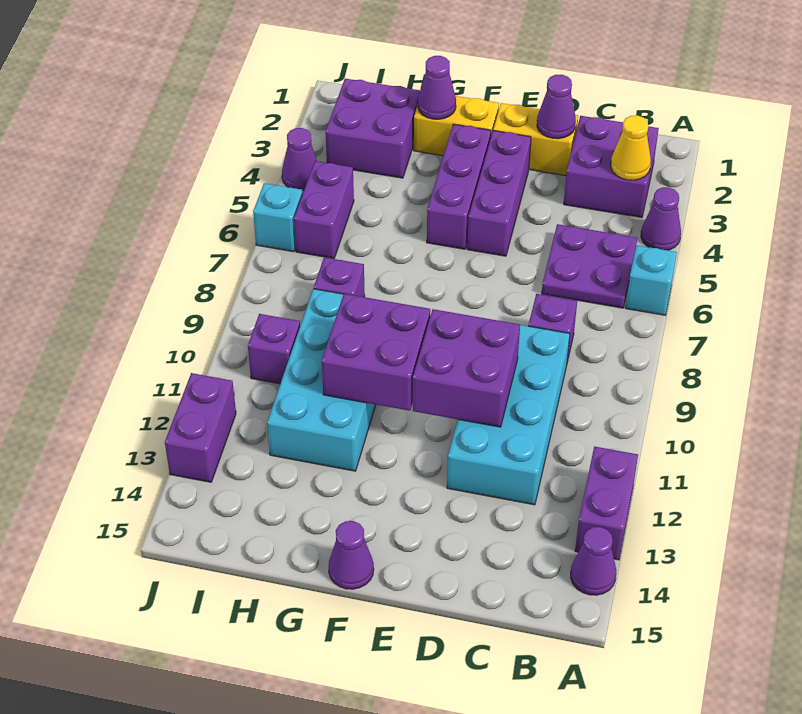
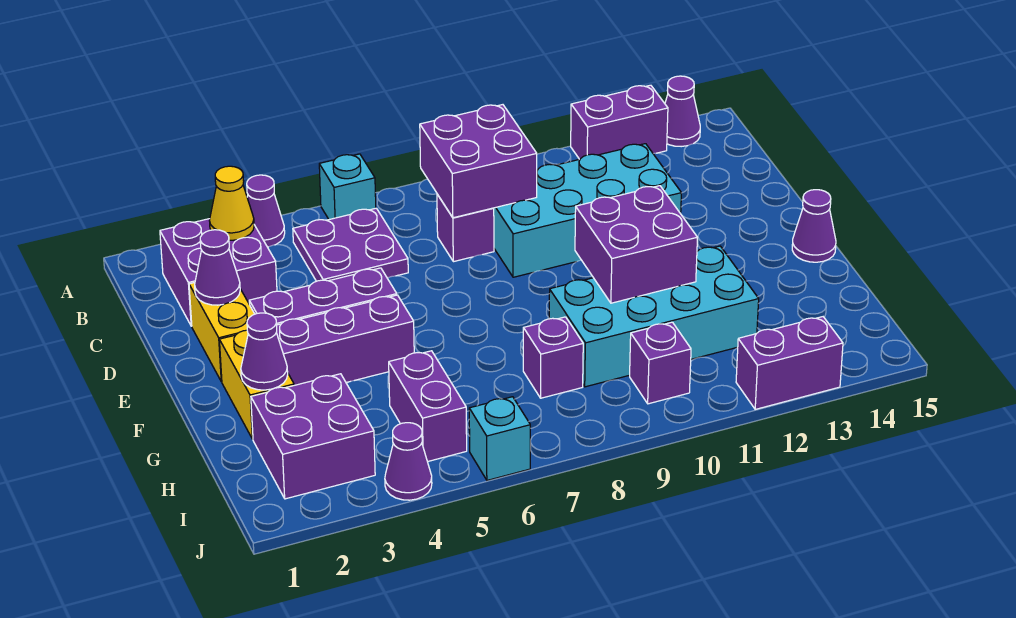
purple 2x2 brick [413,309,520,427] -> purple 2x2 brick moved to [420,105,537,218]
purple 1x2 brick [294,161,354,259] -> purple 1x2 brick turned to [389,351,467,462]

